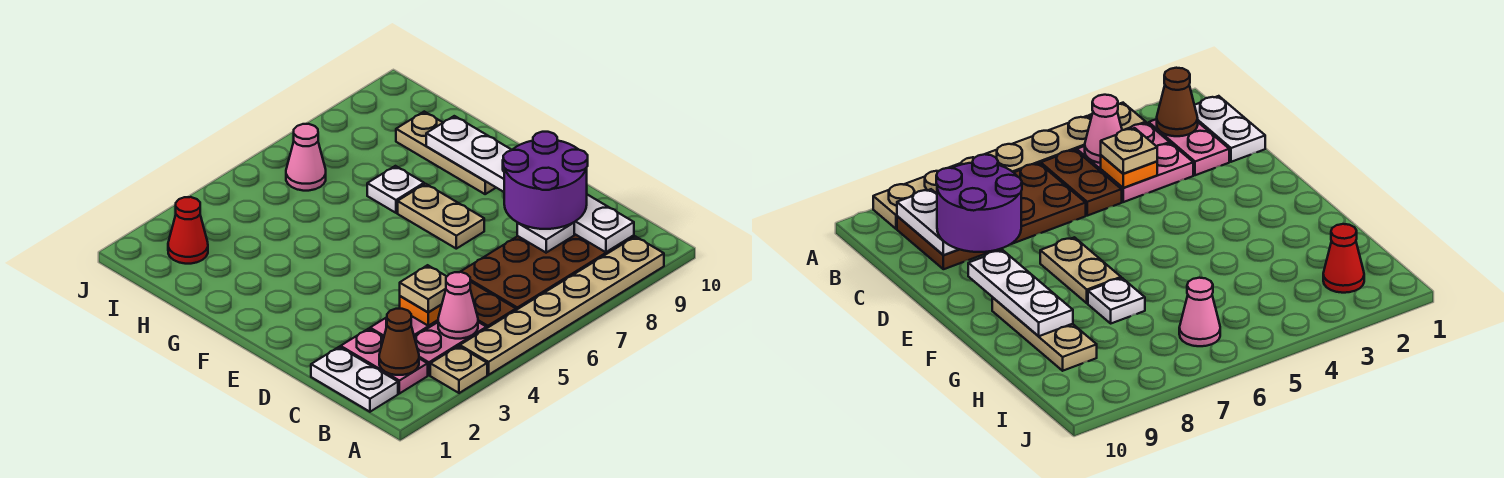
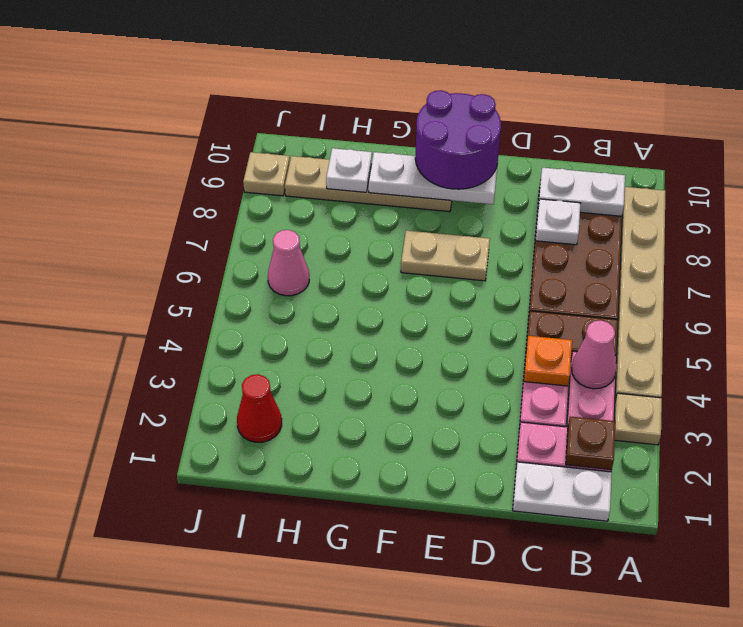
brown 1x1 cone [379,309,419,375] -> brown 1x1 plate [566,416,615,470]
tan 1x1 plate [400,265,447,312] -> tan 1x1 plate moved to [243,152,290,196]
purple 2x2 round brick [503,132,588,229] -> purple 2x2 round brick moved to [415,90,501,189]
tan 1x3 plate [396,112,496,194] -> tan 1x4 plate [285,156,452,212]
white 1x1 plate [367,166,424,213] -> white 1x1 plate moved to [326,148,372,192]

